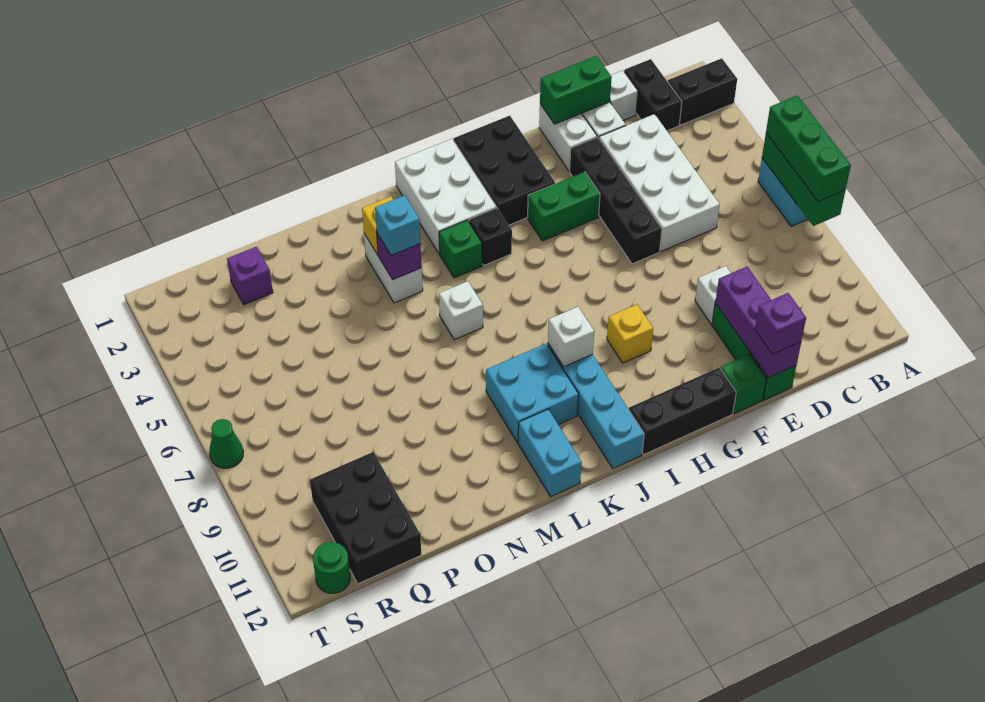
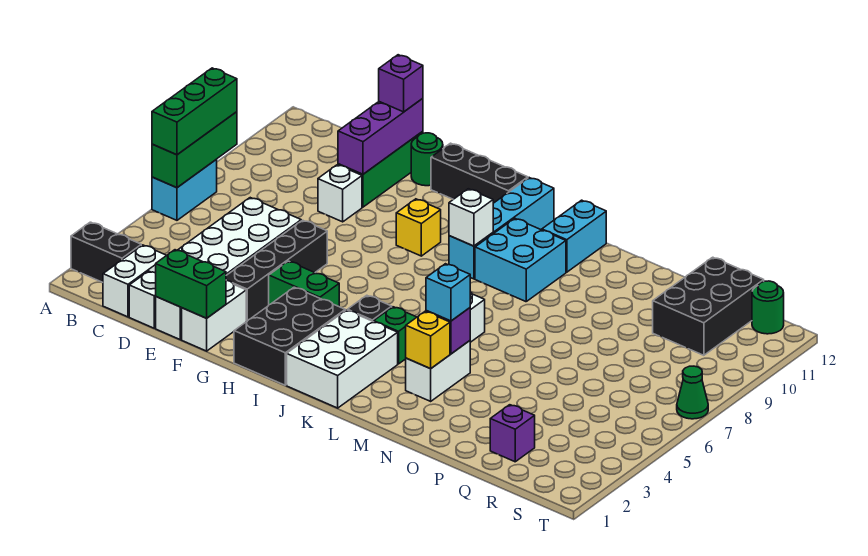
black 1x2 brick [624,59,682,131] -> white 1x2 brick [103,245,166,317]
green 1x1 brick [720,354,766,414] -> green 1x1 round brick [411,133,443,186]

